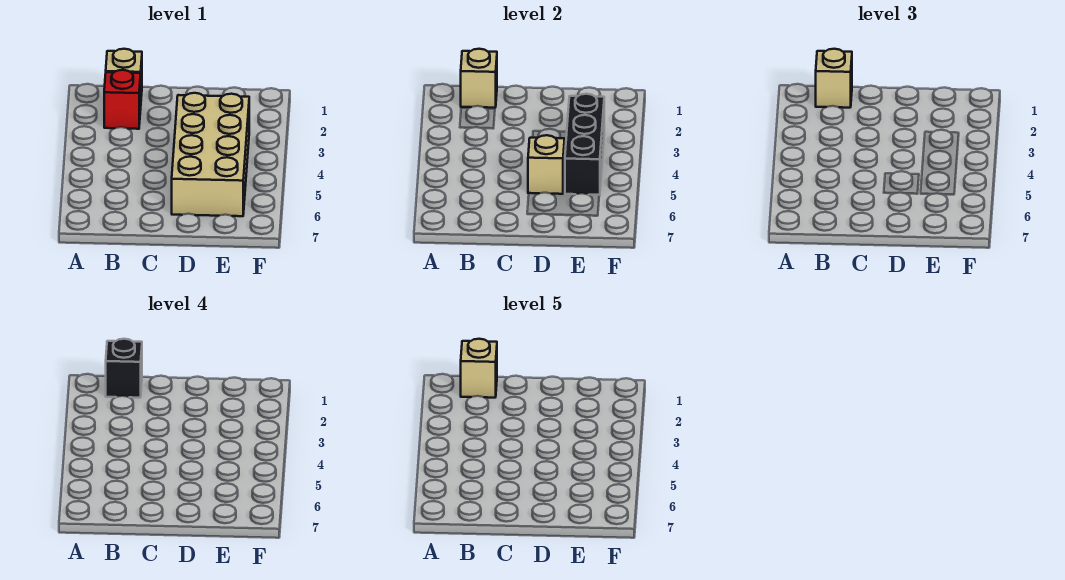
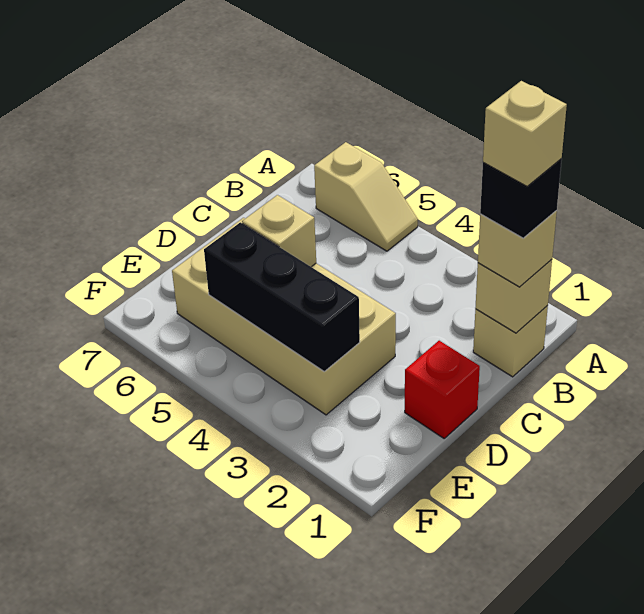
none -> tan 1x2 slope [314,142,418,251]
red 1x1 brick [104,70,141,129] -> red 1x1 brick moved to [405,341,480,438]

